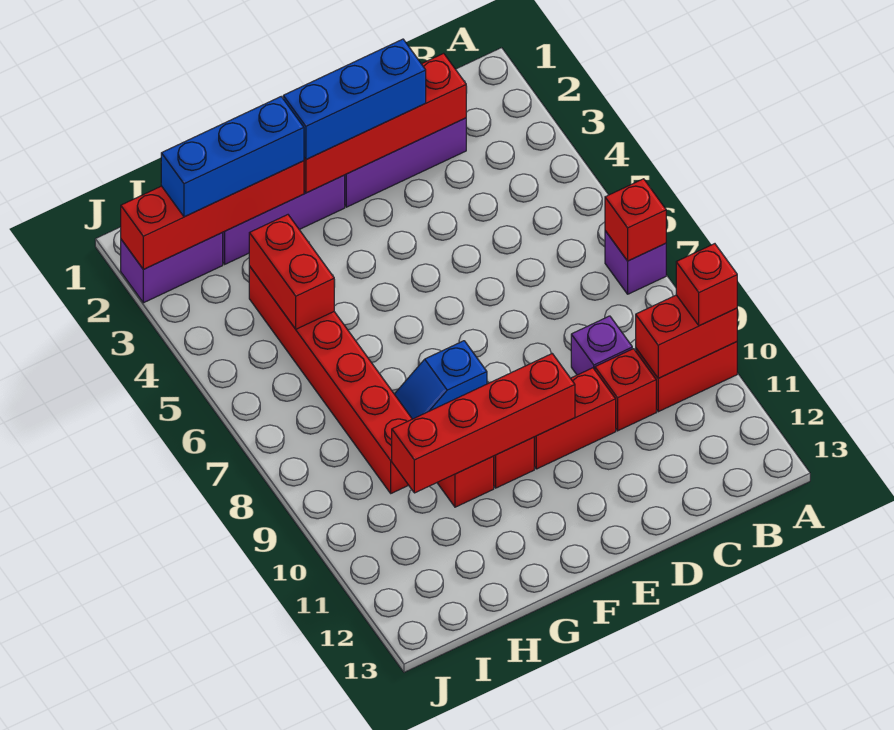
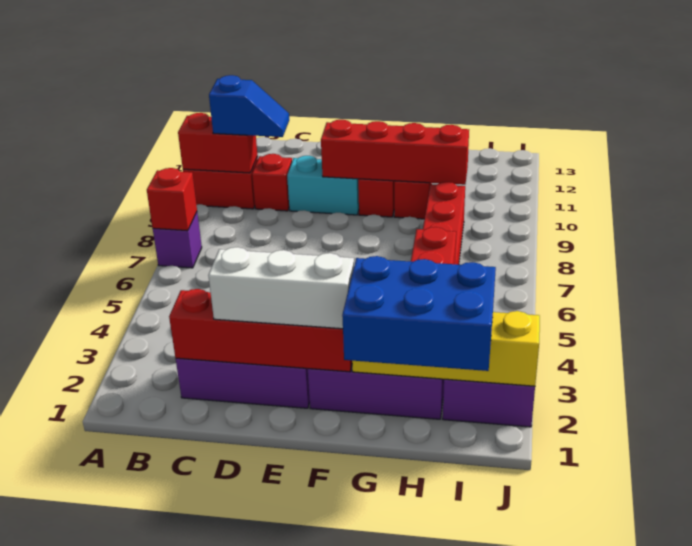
red 1x1 brick [676,244,737,326] -> none
purple 1x1 brick [571,316,632,375] -> none
blue 1x3 brick [283,39,426,159] -> white 1x3 brick [208,247,354,329]
red 1x2 brick [534,368,616,469] -> cyan 1x2 brick [287,156,359,215]
blue 1x2 slope [395,341,487,419] -> blue 1x2 slope moved to [209,75,289,137]
red 1x4 brick [121,161,304,269] -> yellow 1x4 brick [352,311,540,386]
blue 1x3 brick [161,97,304,217] -> blue 2x3 brick [342,256,496,371]

